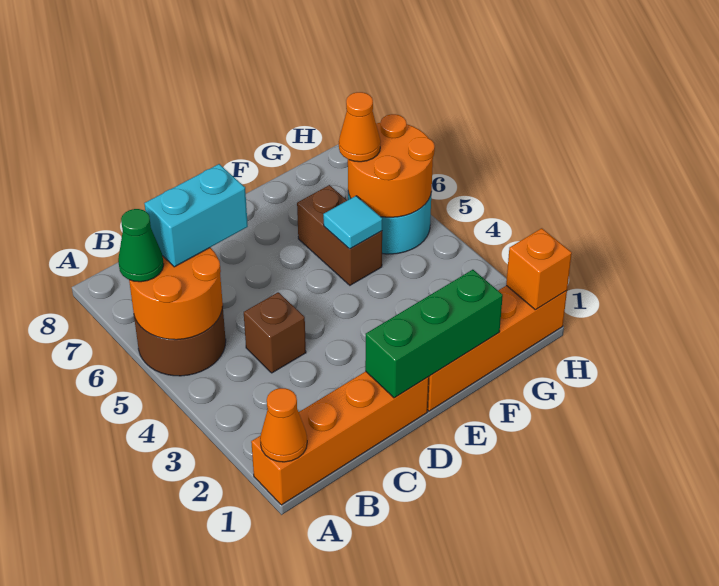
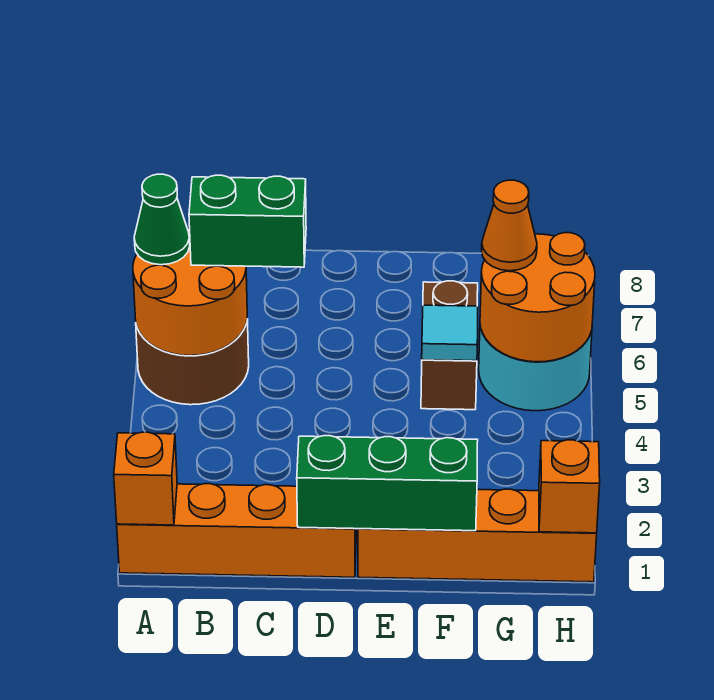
orange 1x1 cone [260,388,307,462] -> orange 1x1 brick [114,432,177,525]
cyan 1x2 brick [144,164,248,267] -> green 1x2 brick [189,175,306,267]
brown 1x1 brick [244,292,306,373] -> none

